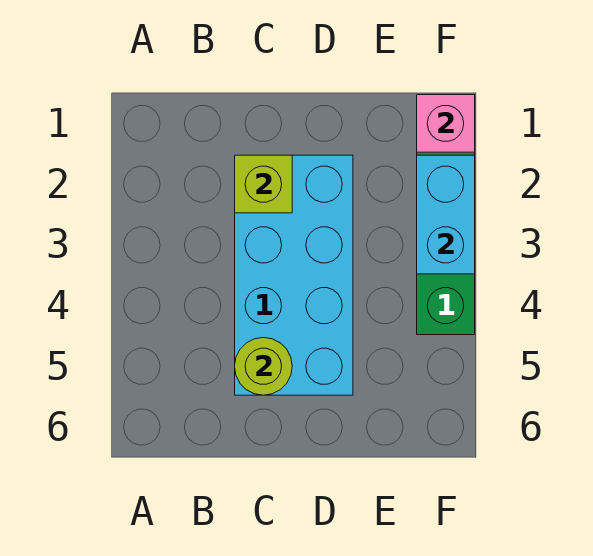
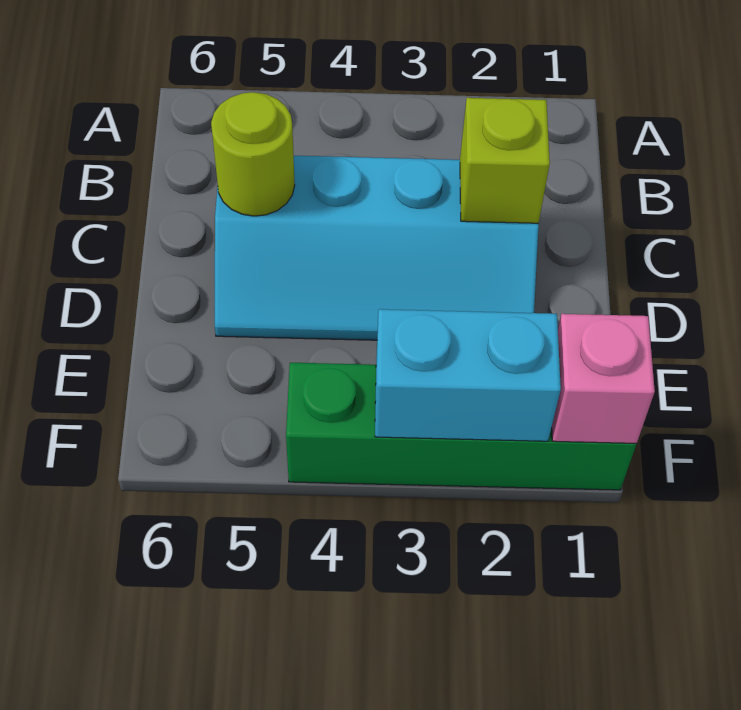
cyan 2x4 brick [235,155,353,395] -> cyan 2x4 slope [215,156,539,340]

